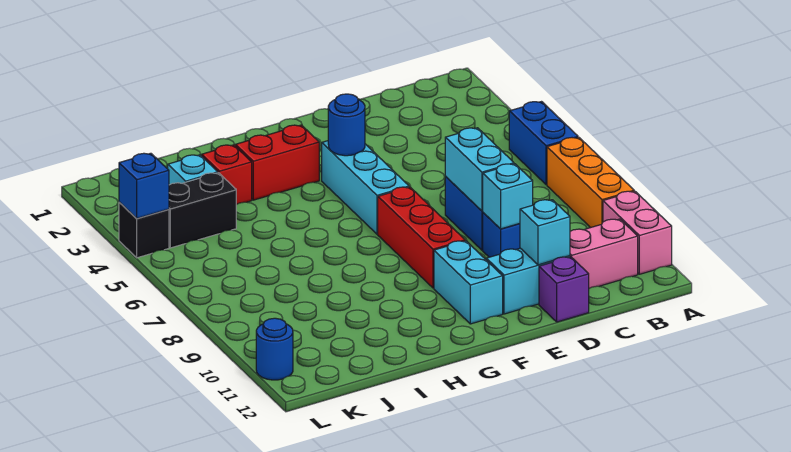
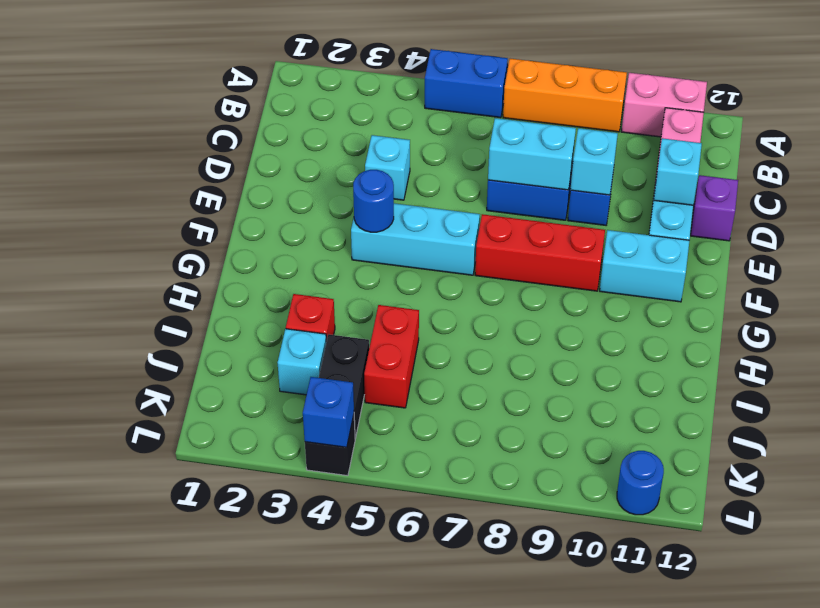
none -> cyan 1x1 brick [365,135,410,200]
red 1x2 brick [235,125,319,200] -> red 1x2 brick moved to [364,305,419,408]

